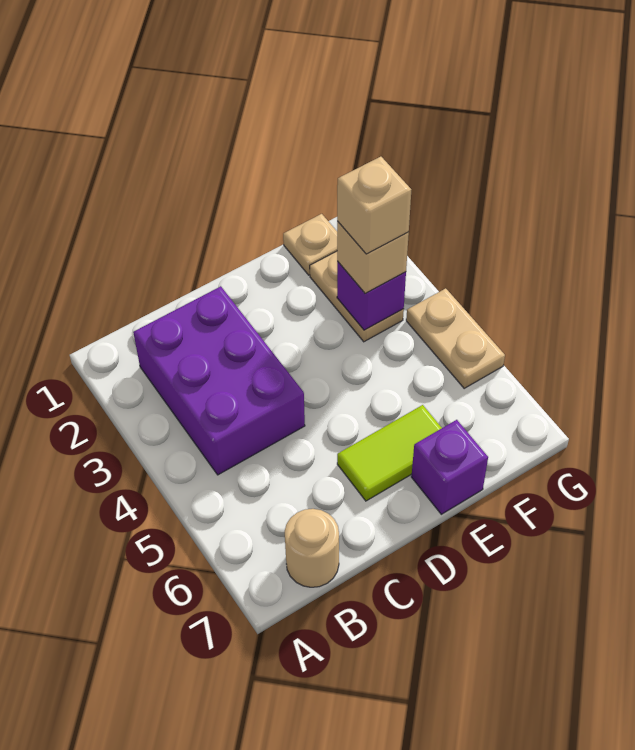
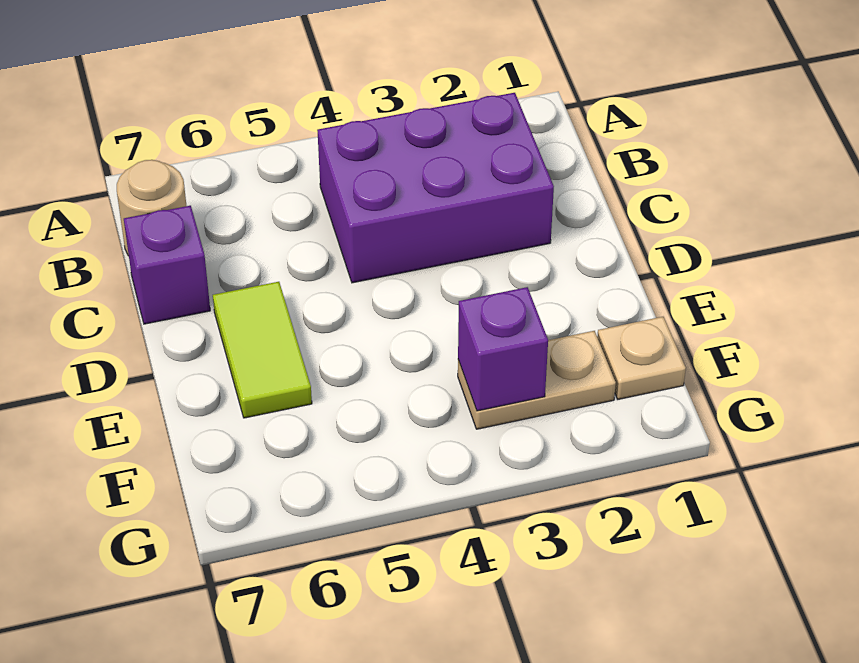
purple 1x1 brick [411,420,488,514] -> purple 1x1 brick moved to [124,206,210,324]
tan 1x1 brick [337,221,409,294] -> none
tan 1x1 brick [337,157,411,254] -> none
tan 1x2 plate [406,288,505,388] -> none

